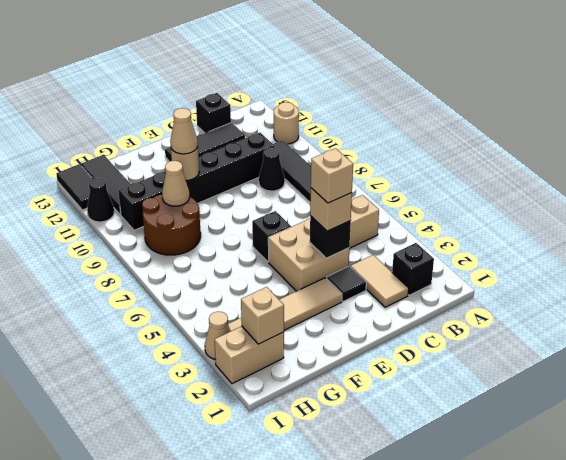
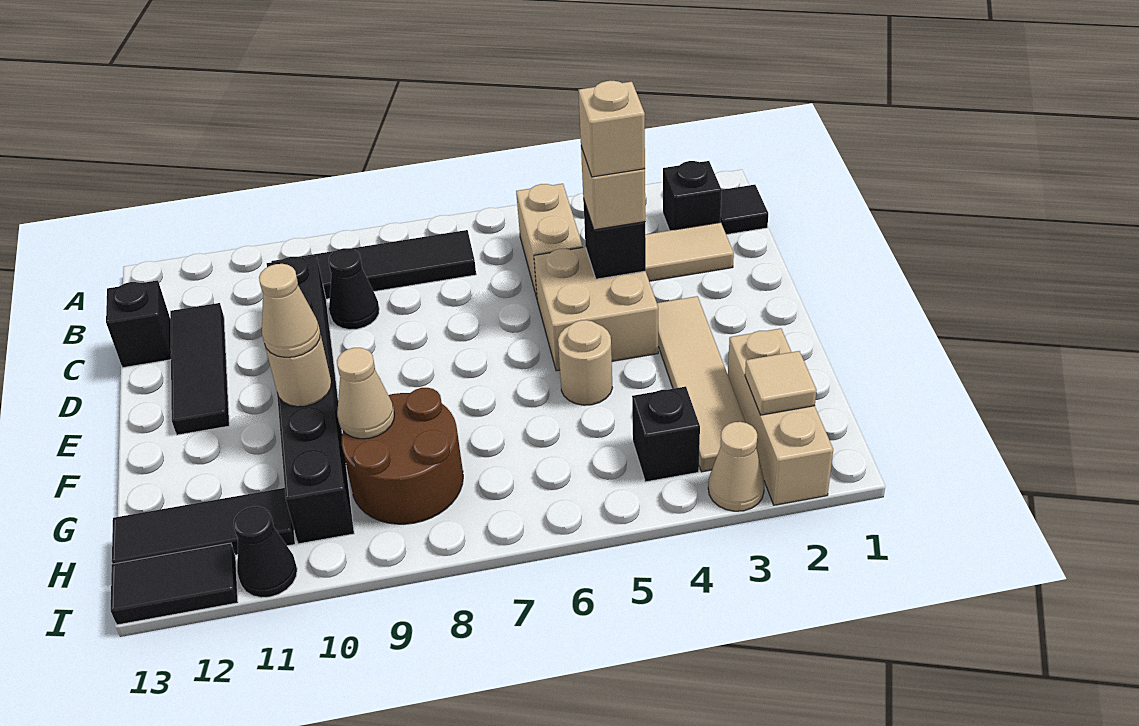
tan 1x1 round brick [274,102,299,144] -> tan 1x1 round brick moved to [558,320,612,405]
black 1x1 tile [327,266,366,302] -> black 1x1 tile moved to [720,185,768,235]
black 1x1 brick [252,211,291,262] -> black 1x1 brick moved to [632,387,700,482]
tan 1x2 brick [215,326,284,384] -> tan 1x3 brick [728,328,833,505]
tan 1x1 brick [241,287,284,344] -> tan 1x1 tile [745,351,817,415]

